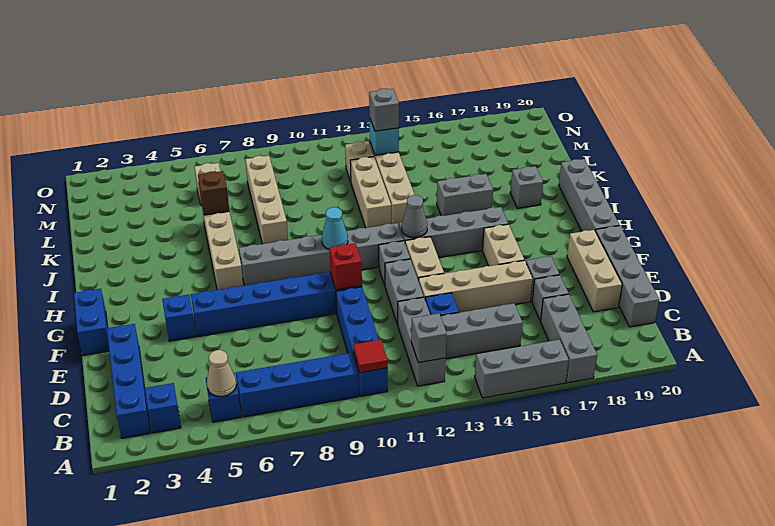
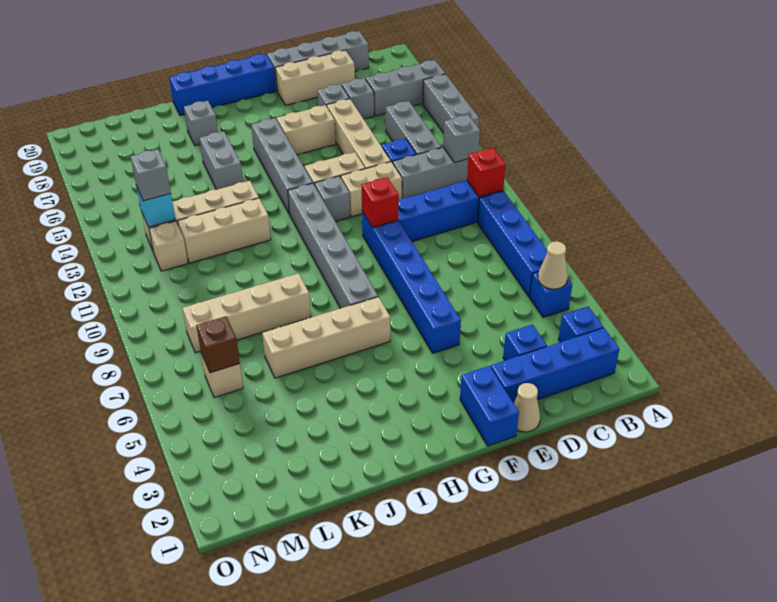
red 1x1 tile [353,340,388,373] -> red 1x1 brick [467,148,505,197]
none -> tan 1x1 cone [514,383,540,432]
grey 1x2 brick [385,259,424,324] -> tan 1x2 brick [341,162,402,217]
blue 1x2 brick [74,289,109,356] -> blue 1x2 brick turned to [460,366,519,446]
blue 1x1 brick [162,295,196,341] -> blue 1x1 brick moved to [503,324,547,360]
grey 1x4 brick [559,159,620,231] -> blue 1x4 brick [169,54,276,116]
cyan 1x1 cone [322,207,348,249] -> none
grey 1x1 cone [402,195,427,238] -> none
brown 1x1 brick [198,171,229,215] -> brown 1x1 brick moved to [196,316,240,373]

